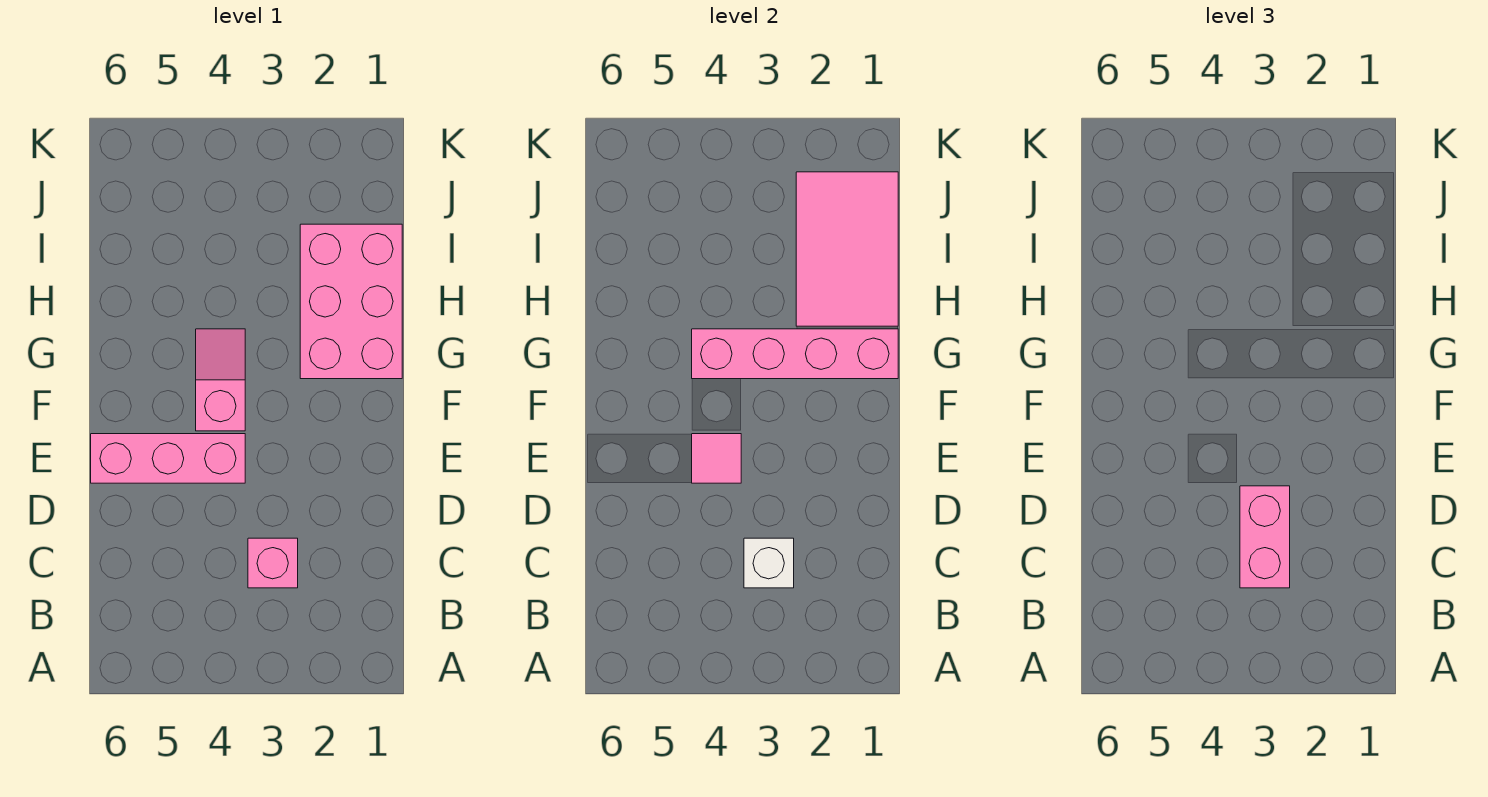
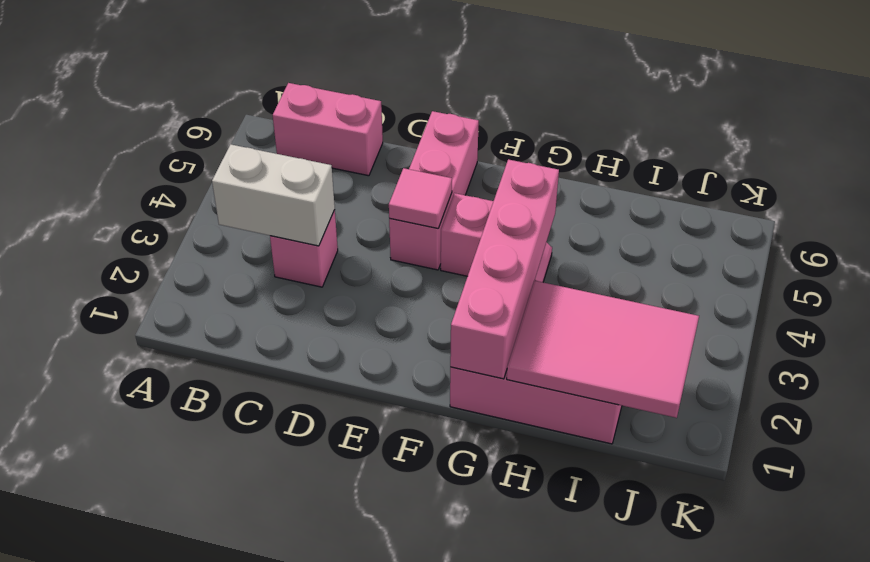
white 1x1 brick [744,538,794,588] -> white 1x2 brick [212,144,335,246]
pink 1x2 brick [1240,486,1290,588] -> pink 1x2 brick moved to [273,83,383,176]

